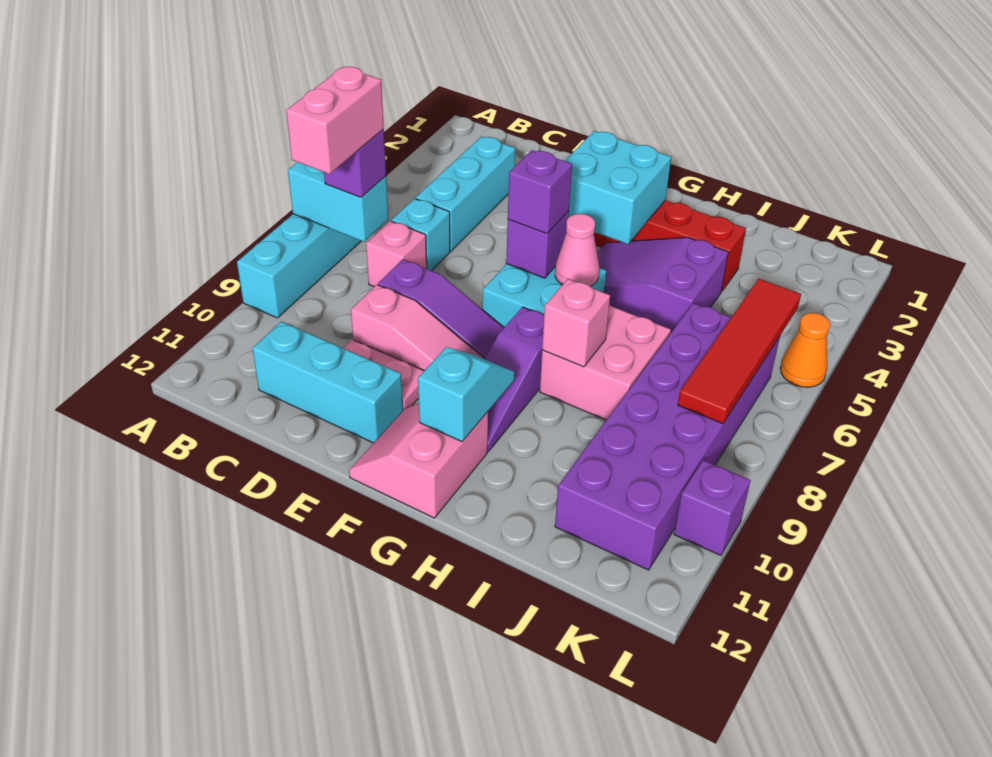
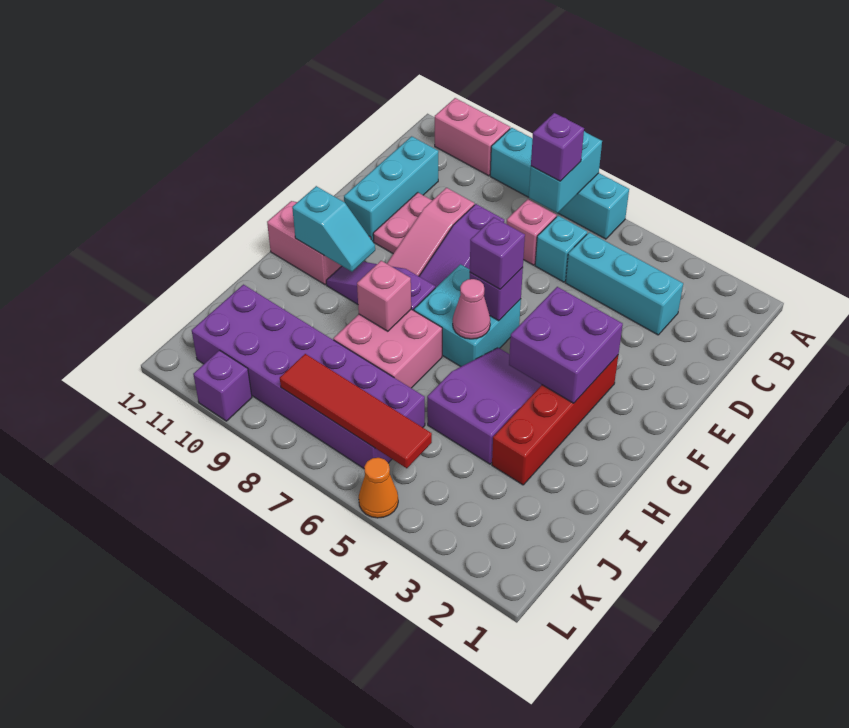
pink 1x2 brick [286,67,384,174] -> pink 1x2 brick moved to [435,98,510,176]
cyan 2x2 brick [565,131,671,244] -> purple 2x2 brick [509,287,623,403]

